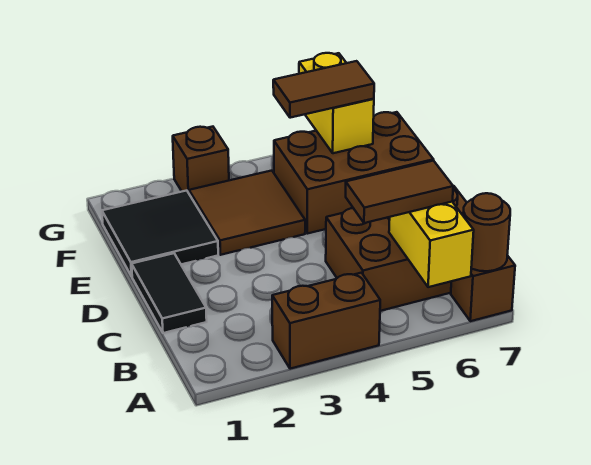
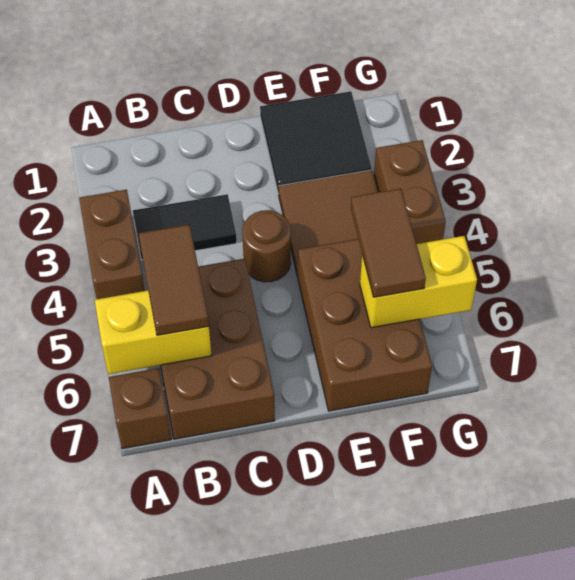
brown 1x1 round brick [463,193,510,271] -> brown 1x1 round brick moved to [242,210,291,282]
black 1x2 tile [132,253,207,333] -> black 1x2 tile moved to [133,194,237,260]
brown 1x1 brick [173,127,229,193] -> brown 1x2 brick [374,140,446,244]

